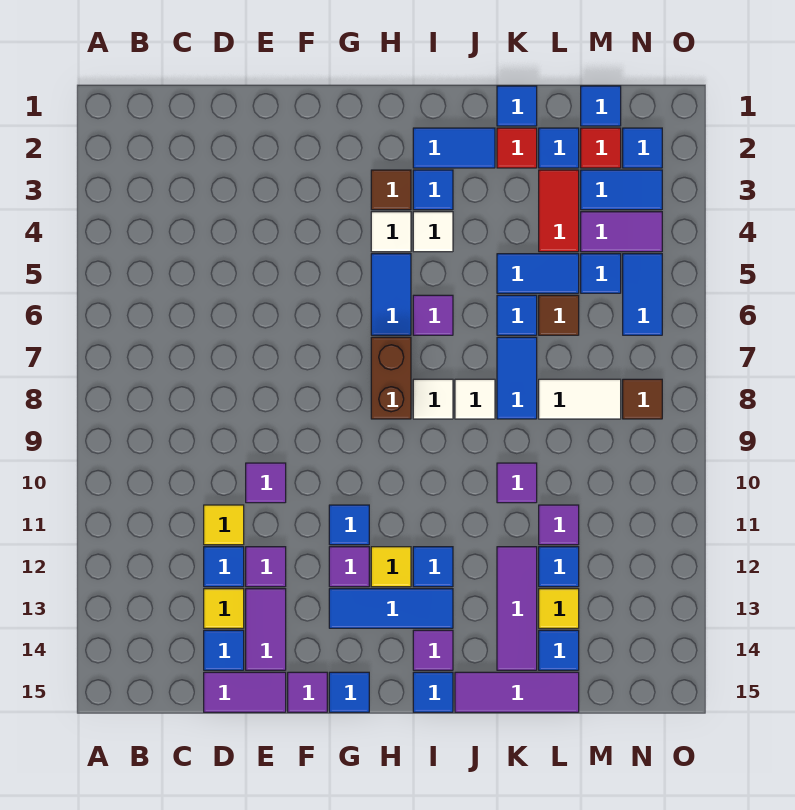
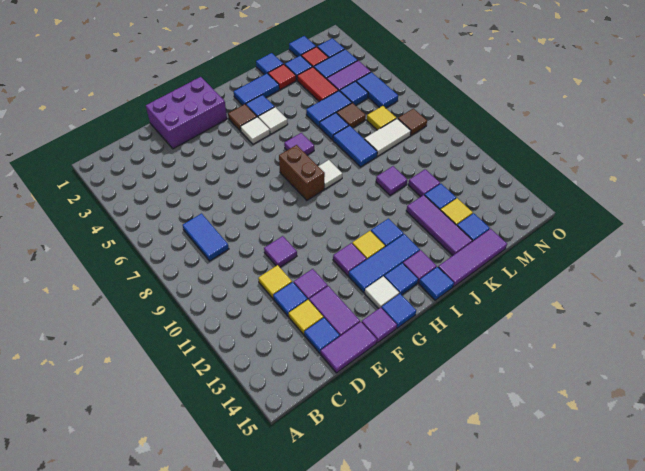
none -> purple 2x3 brick [146,77,227,149]
blue 1x1 tile [329,505,369,545] -> blue 1x1 tile moved to [384,263,418,295]
blue 1x2 tile [371,254,411,335] -> blue 1x2 tile moved to [183,214,229,261]
white 1x1 tile [455,379,495,419] -> white 1x1 tile moved to [365,276,399,309]
none -> yellow 1x1 tile [367,106,396,130]

